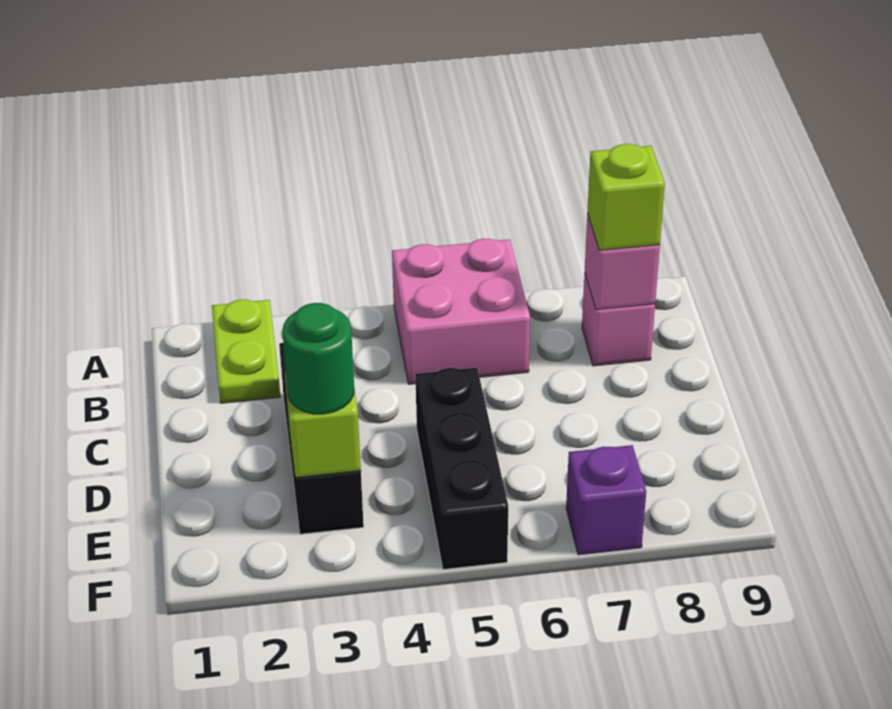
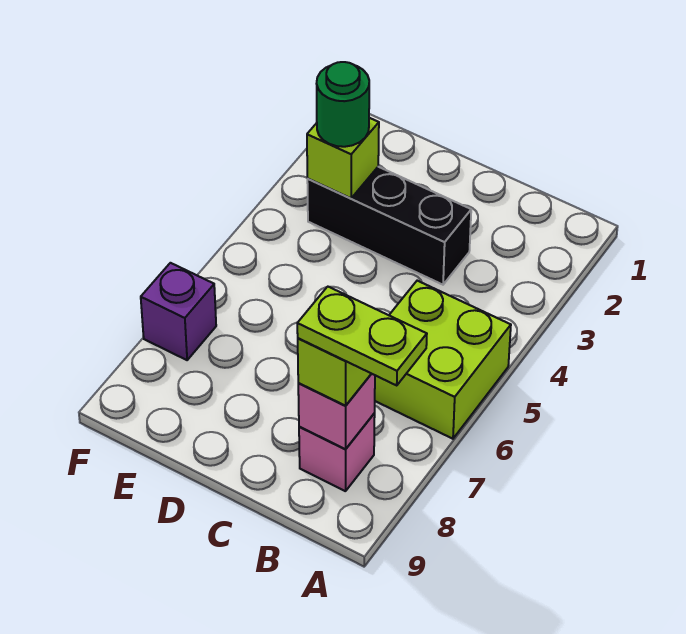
lime 1x2 plate [212,300,280,403] -> lime 1x2 plate moved to [297,287,427,385]
pink 2x2 brick [392,239,530,384] -> lime 2x2 brick [375,281,511,439]
black 1x3 brick [415,368,508,569] -> none

